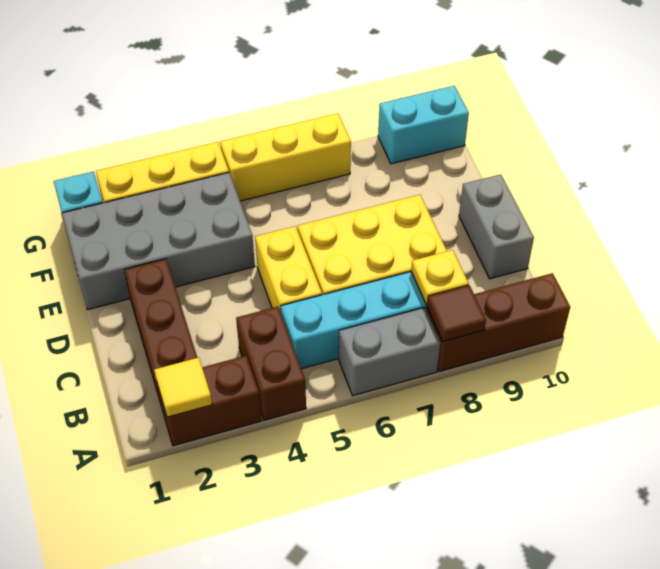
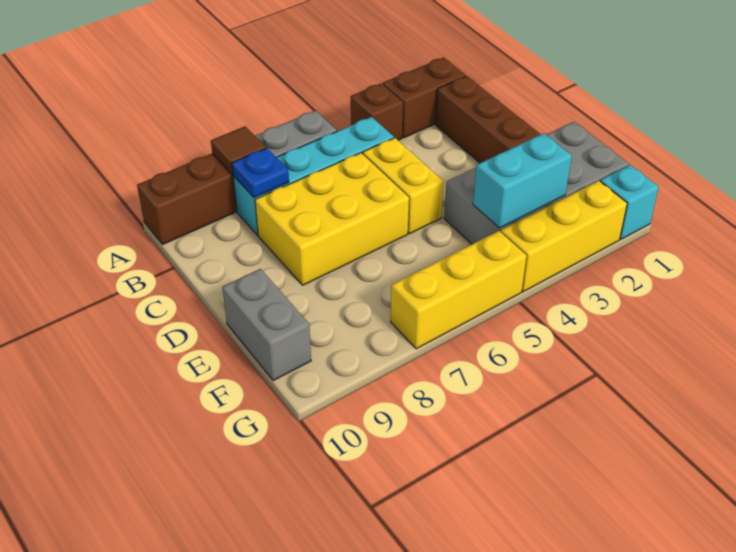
yellow 1x1 tile [154,358,212,417] -> none
brown 1x2 brick [236,307,306,420] -> brown 1x1 brick [351,83,403,140]
yellow 1x1 plate [411,250,469,305] -> blue 1x1 plate [232,148,289,198]
grey 1x2 brick [459,174,534,279] -> grey 1x2 brick moved to [222,269,311,381]
cyan 1x2 brick [378,86,469,164] -> cyan 1x2 brick moved to [473,133,572,228]

